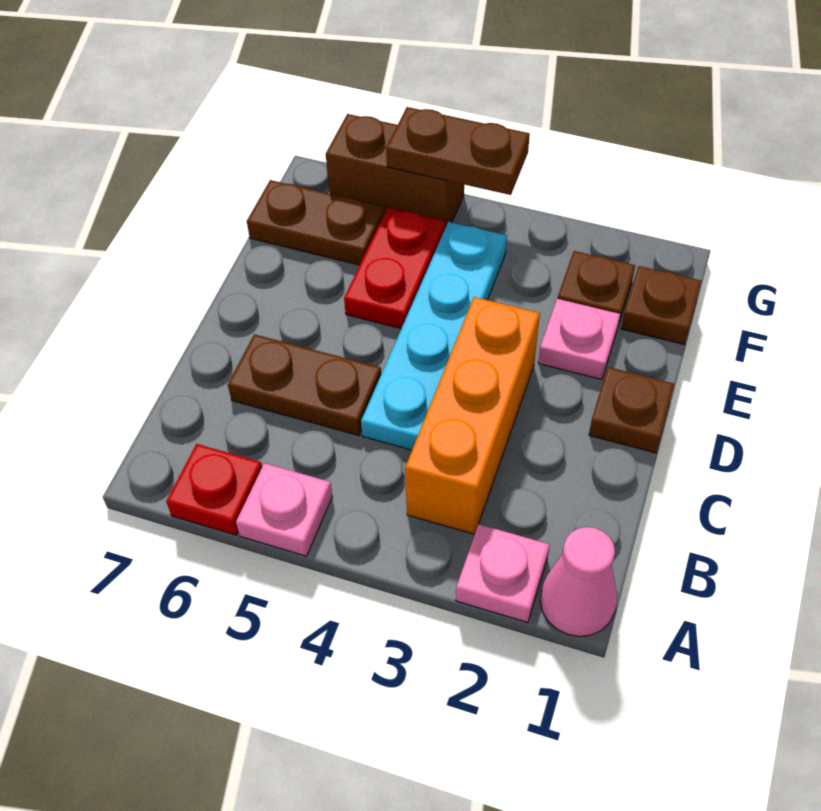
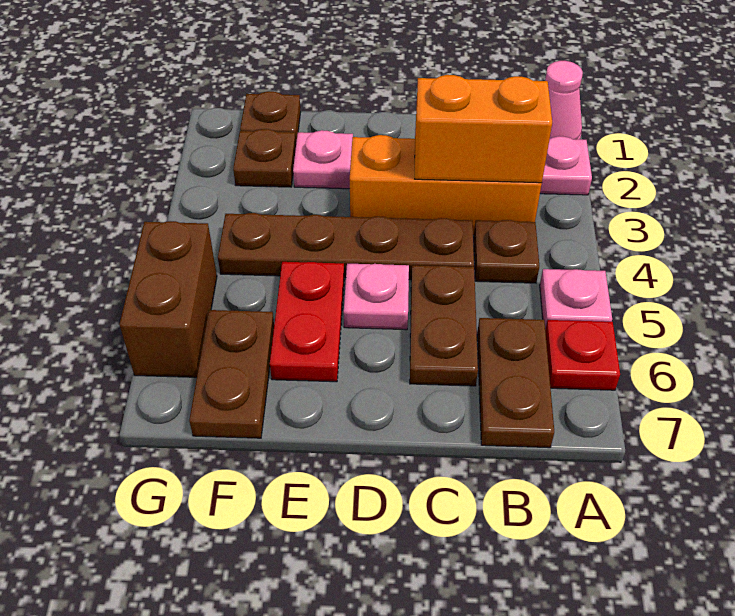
none -> orange 1x2 brick [415,75,552,183]
cyan 1x4 plate [361,222,507,450] -> brown 1x4 plate [218,213,474,280]
brown 1x1 plate [589,367,674,453] -> brown 1x1 plate moved to [474,220,539,283]
none -> pink 1x1 plate [344,264,409,330]
red 1x2 plate [344,208,445,328] -> red 1x2 plate turned to [270,262,344,382]
brown 1x2 plate [386,107,530,195] -> brown 1x2 plate moved to [477,318,554,448]

